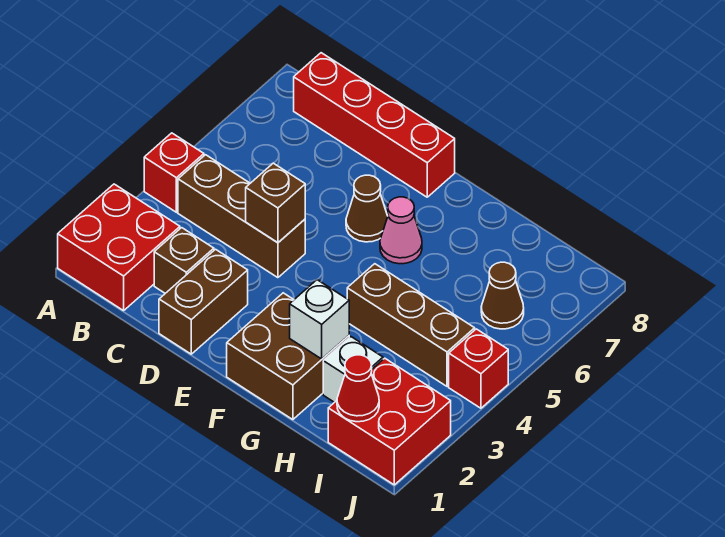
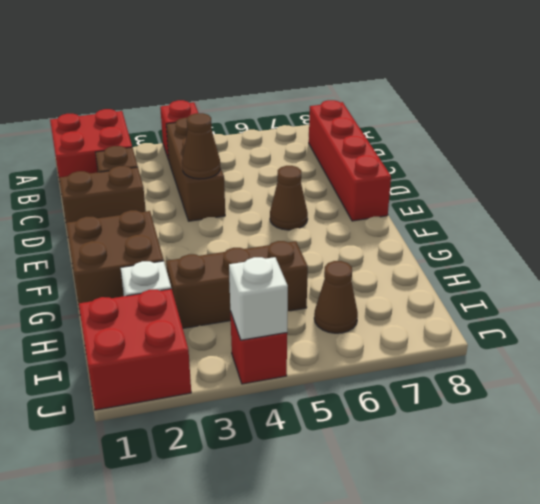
brown 1x1 brick [246,163,305,243] -> brown 1x1 cone [182,113,220,179]
pink 1x1 cone [380,197,422,264] -> none
white 1x1 brick [290,280,349,359] -> white 1x1 brick moved to [229,257,288,340]
brown 1x3 brick [347,264,475,386] -> brown 1x3 brick turned to [166,241,308,328]
red 1x1 cone [337,355,379,422] -> none

